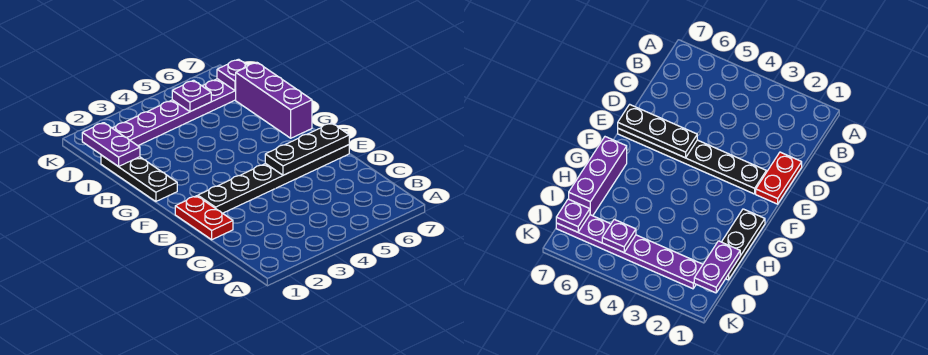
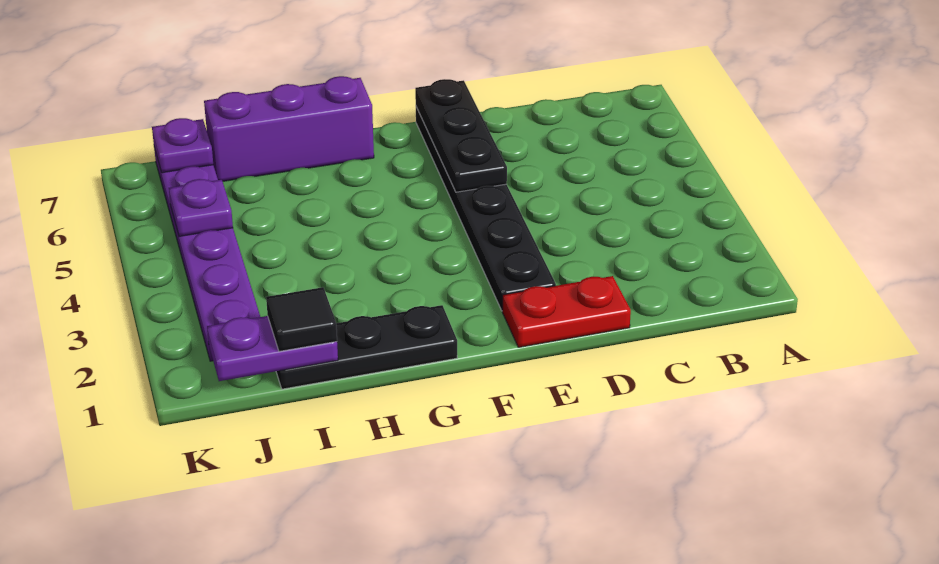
none -> black 1x1 tile [266,287,337,351]

